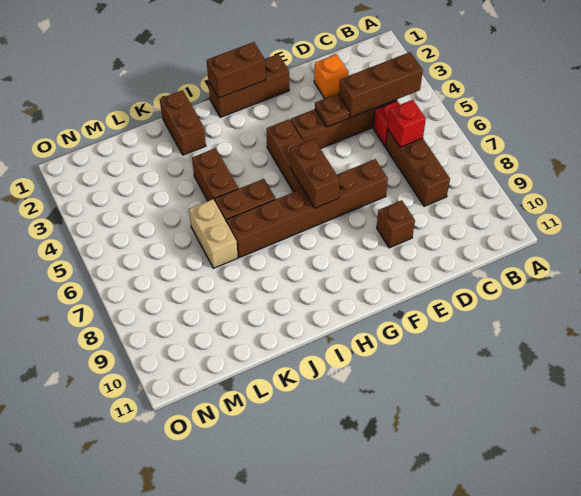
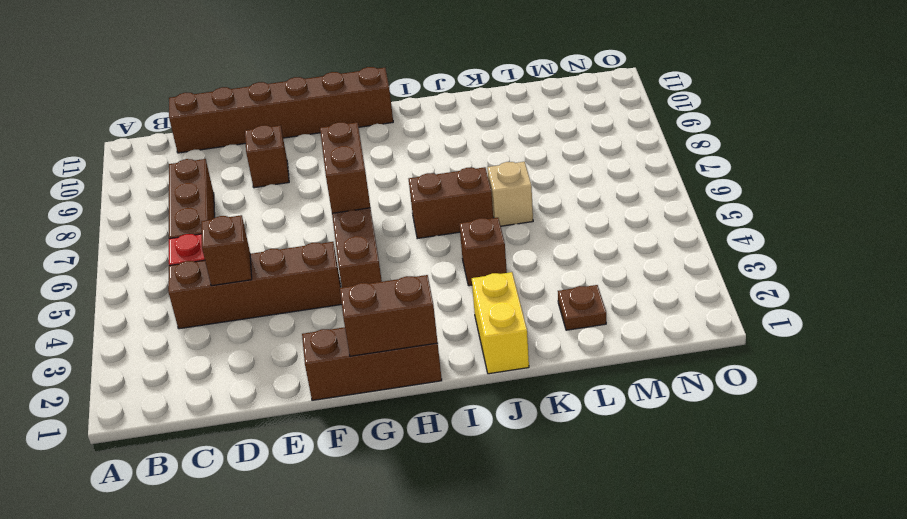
brown 1x3 brick [339,52,423,117] -> brown 1x1 brick [201,215,252,286]
red 1x1 brick [388,100,426,147] -> none
orange 1x1 brick [314,54,348,99] -> none
brown 1x1 plate [315,94,350,127] -> brown 1x1 plate moved to [558,285,606,330]
brown 1x6 brick [226,159,388,258] -> brown 1x6 brick moved to [169,67,393,153]
brown 1x2 brick [160,90,206,155] -> yellow 1x2 brick [472,272,529,374]
brown 1x2 brick [192,148,238,201] -> brown 1x1 brick [459,218,507,286]
tan 1x2 brick [189,199,238,268] -> tan 1x1 brick [487,162,533,226]

